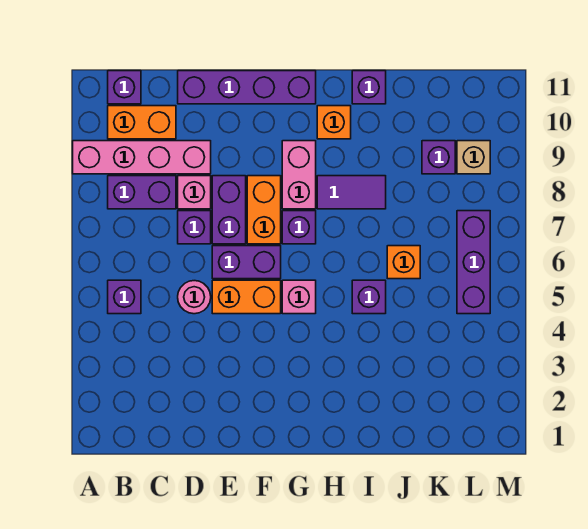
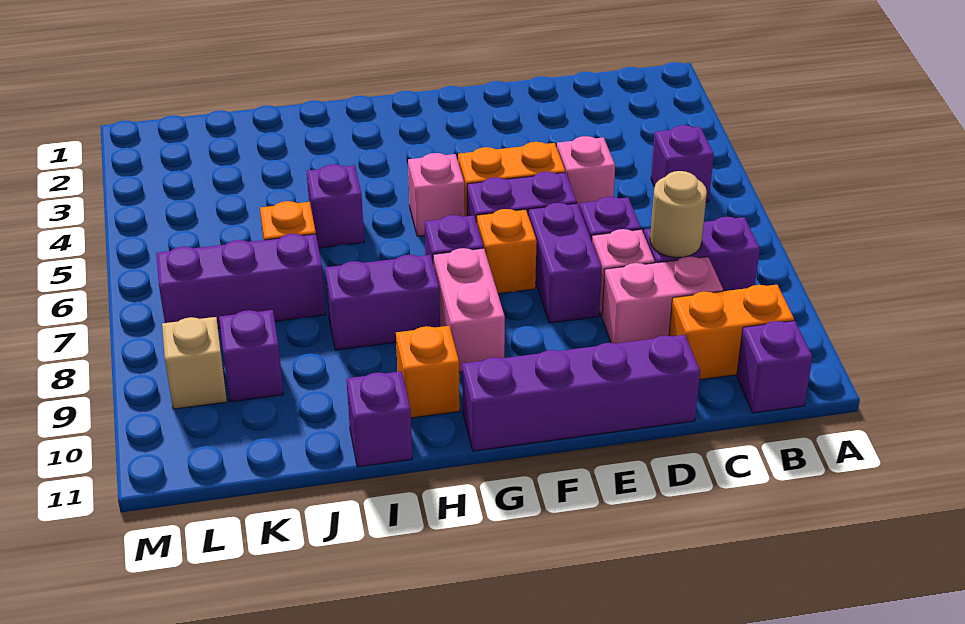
pink 1x4 brick [73,141,211,174] -> pink 1x2 brick [602,256,723,344]
none -> tan 1x1 round brick [650,171,707,258]
pink 1x1 round brick [178,281,211,314] -> pink 1x1 brick [557,136,615,208]
orange 1x2 brick [247,176,281,244] -> orange 1x1 brick [477,209,537,294]
purple 1x2 tile [317,176,386,209] -> purple 1x2 brick [325,255,440,350]
purple 1x3 brick [457,211,490,314] -> purple 1x3 brick turned to [156,234,326,328]

